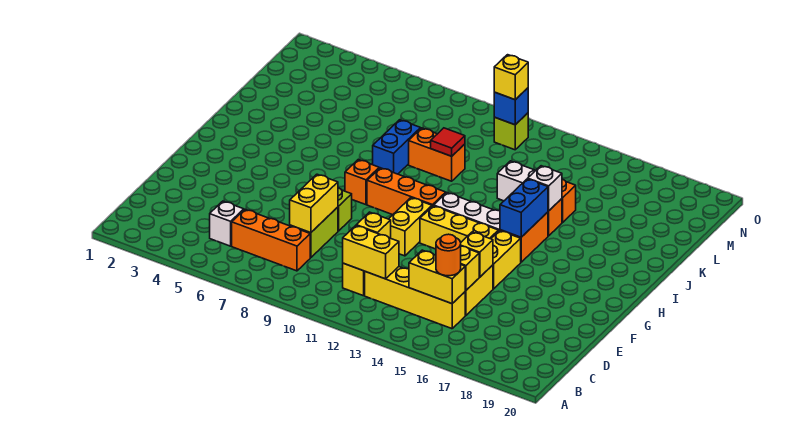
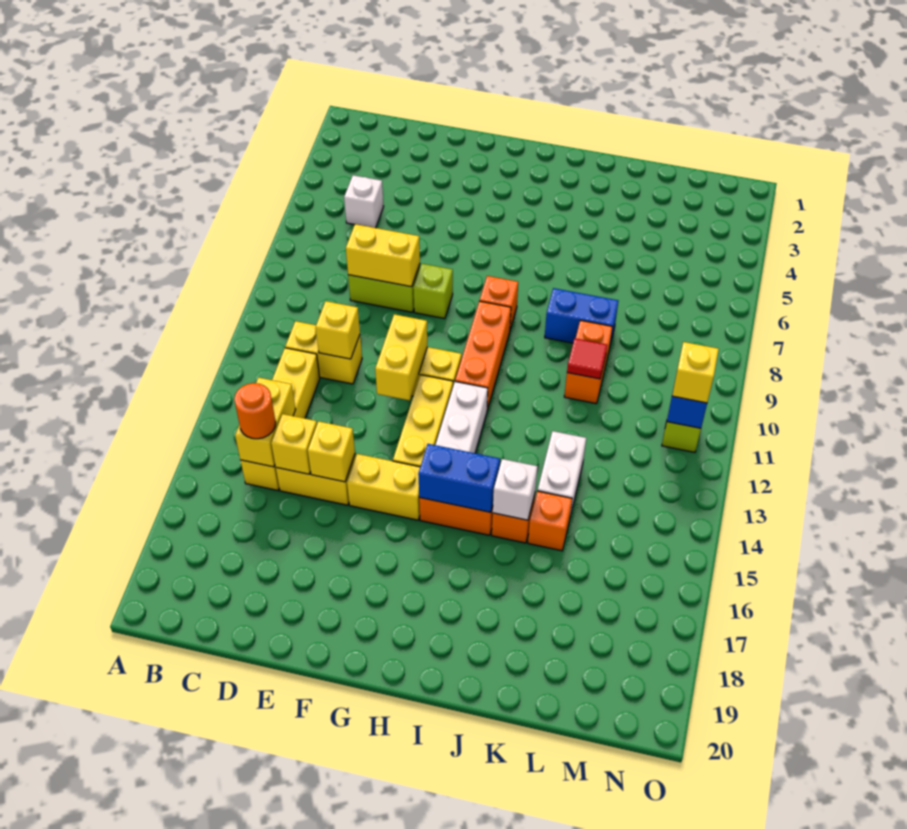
orange 1x3 brick [232,210,310,271] -> none
yellow 1x2 brick [343,226,399,279] -> yellow 1x2 brick moved to [375,314,427,401]

